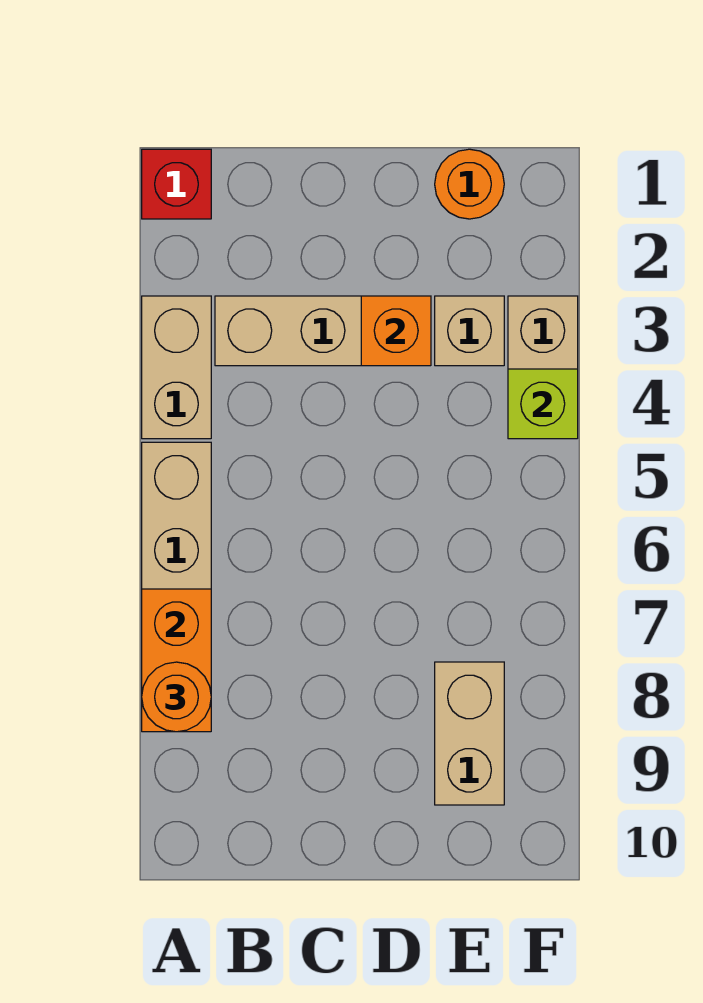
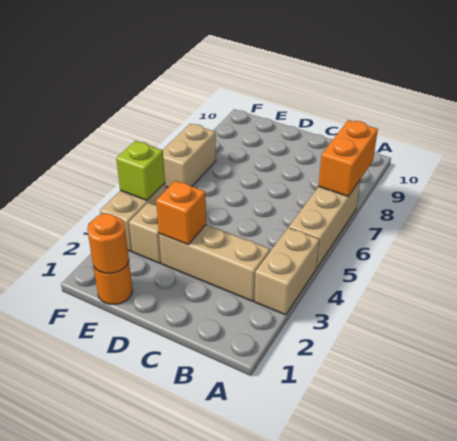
red 1x1 brick [142,149,211,219] -> none
orange 1x1 round brick [142,662,211,732] -> orange 1x1 round brick moved to [87,213,129,273]
tan 1x2 brick [435,662,504,805] -> tan 1x2 brick moved to [163,124,216,188]

